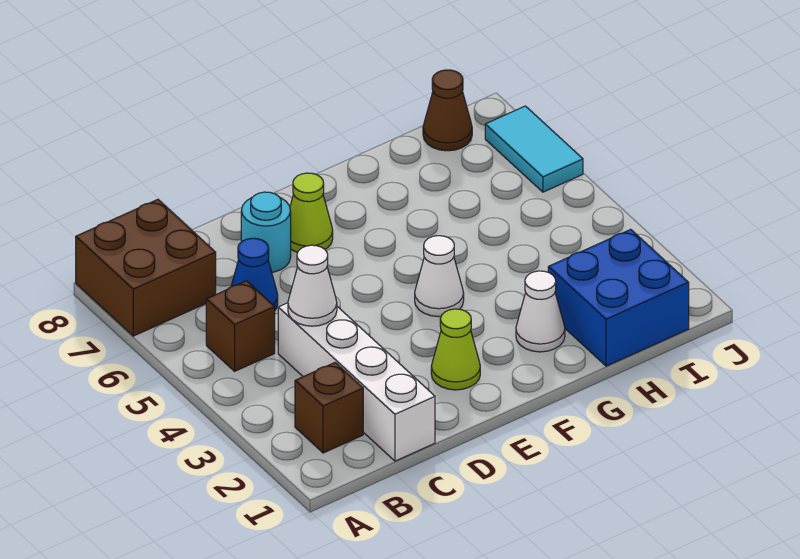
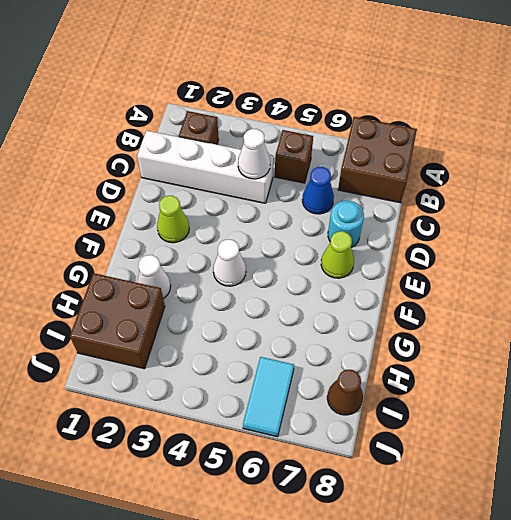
blue 2x2 brick [548,229,689,366] -> brown 2x2 brick [70,273,165,369]
cyan 1x2 tile [485,106,583,192] -> cyan 1x2 tile turned to [243,357,294,437]

